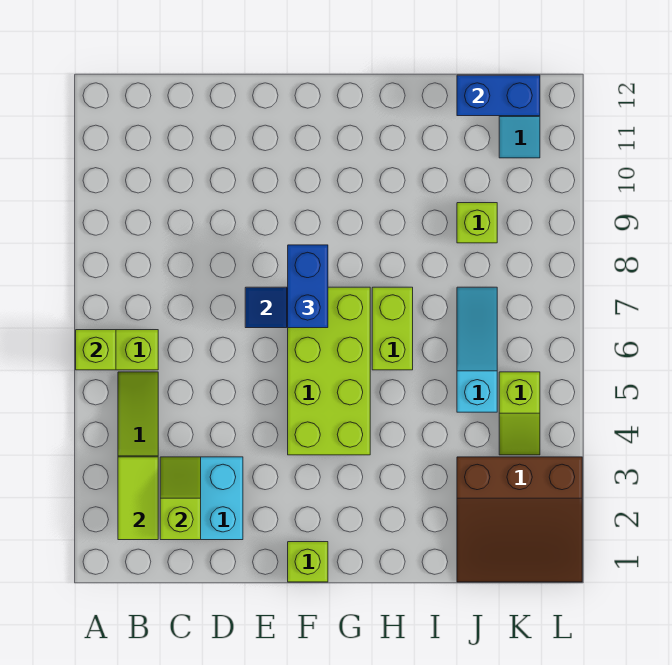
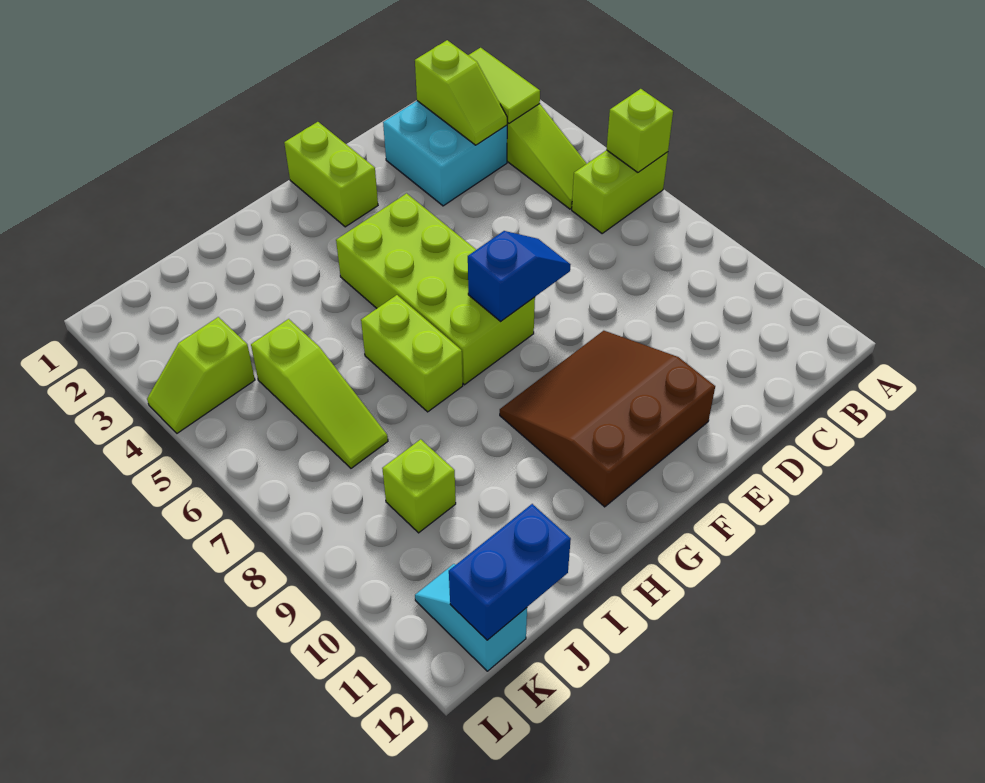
lime 1x1 brick [288,542,328,582] -> lime 1x2 brick [284,122,378,227]
blue 1x2 brick [288,245,328,328] -> none
brown 3x3 slope [457,457,582,582] -> brown 3x3 slope moved to [500,331,715,507]
cyan 1x3 slope [457,287,497,412] -> lime 1x3 slope [251,319,388,468]
lime 1x2 slope [499,372,540,455] -> lime 1x2 slope turned to [147,317,255,433]

